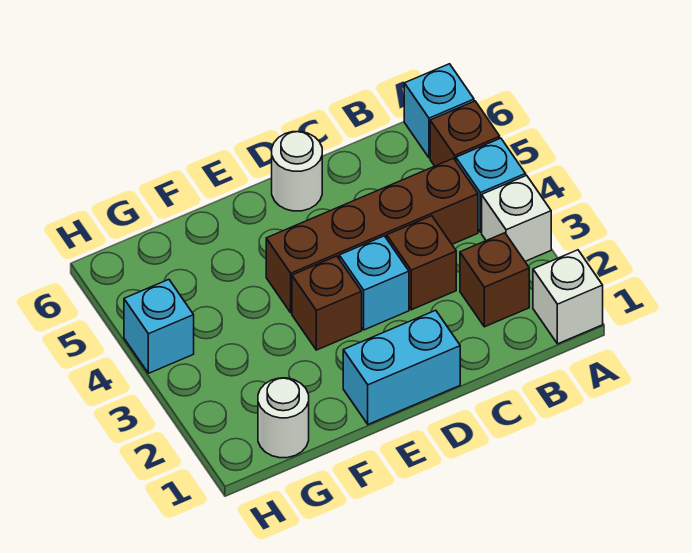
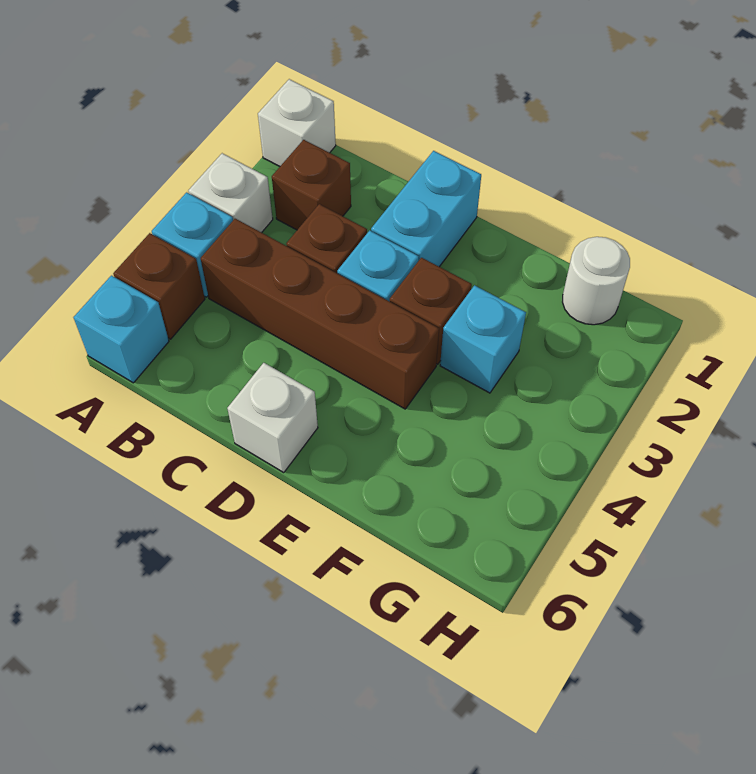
cyan 1x2 brick [343,310,460,424] -> cyan 1x2 brick turned to [371,151,481,267]
white 1x1 round brick [272,132,322,211] -> white 1x1 brick [227,363,318,473]
cyan 1x1 brick [124,280,194,373] -> cyan 1x1 brick moved to [440,285,526,393]

